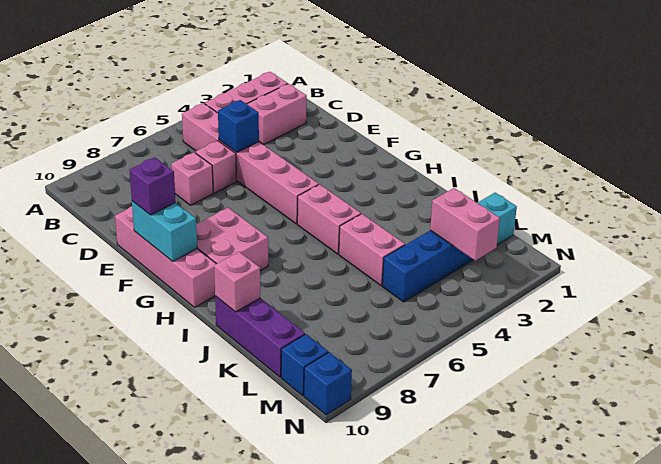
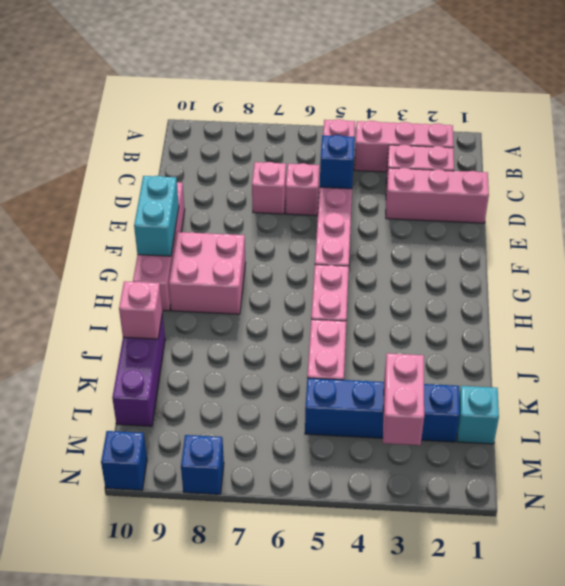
none -> pink 1x3 brick [386,168,489,223]
purple 1x1 brick [129,157,176,215] -> none
blue 1x1 brick [281,334,328,396] -> blue 1x1 brick moved to [181,435,224,494]

